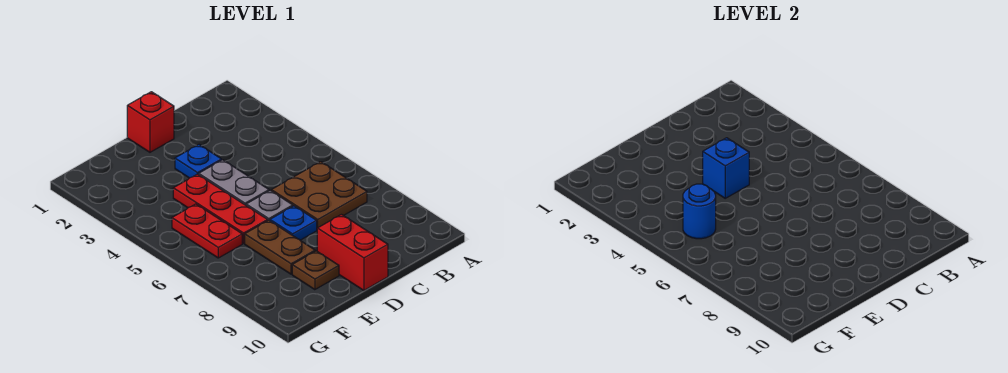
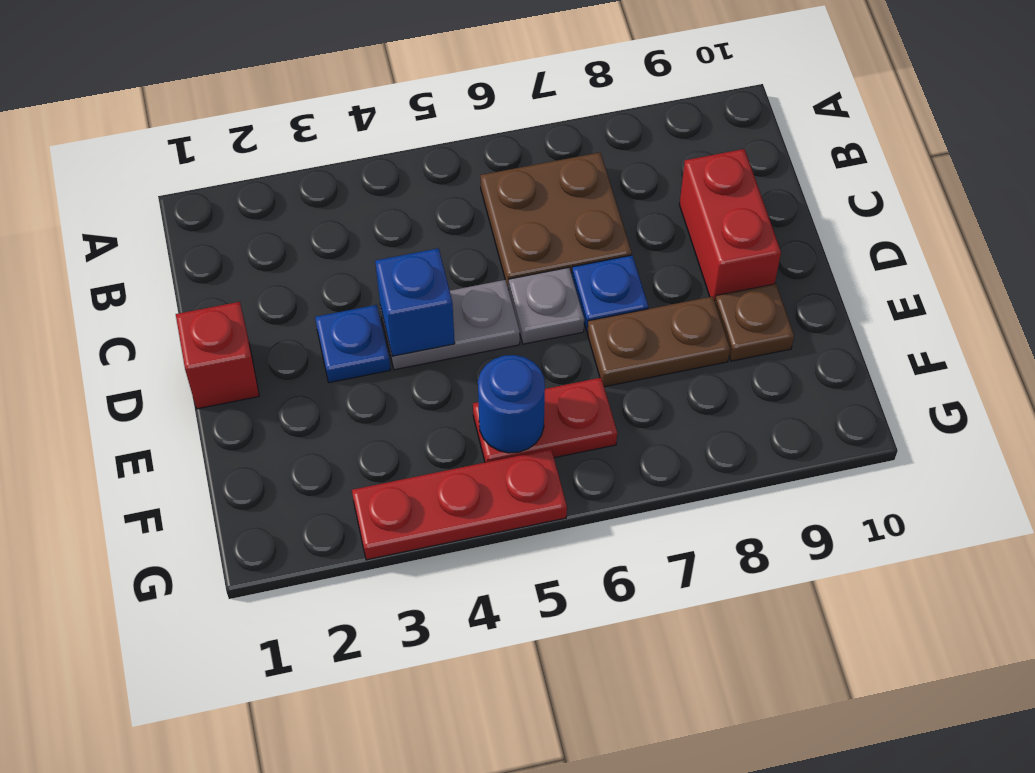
red 1x2 brick [317,215,388,290] -> red 1x2 brick turned to [679,149,781,301]
red 1x3 plate [173,174,268,244] -> red 1x3 plate moved to [352,449,567,560]

